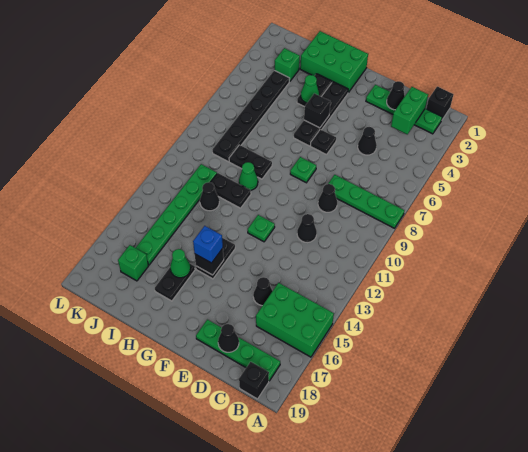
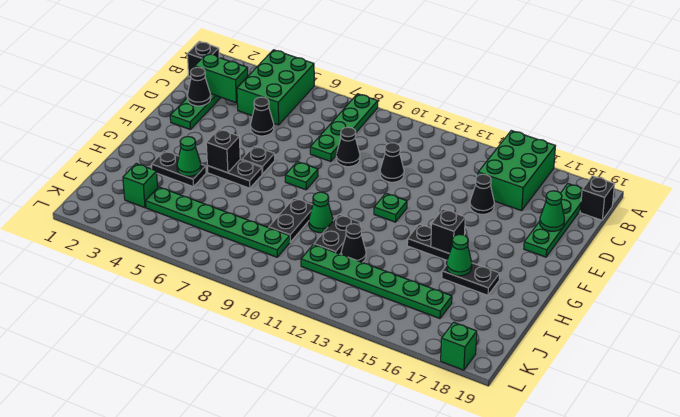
black 1x1 cone [218,324,239,352] -> green 1x1 cone [540,191,564,231]
green 2x3 brick [300,31,368,92] -> green 2x3 brick moved to [237,50,314,125]
black 1x4 plate [294,82,348,146] -> black 1x2 plate [207,160,262,188]
blue 1x1 brick [193,226,223,263] -> none
black 1x6 plate [213,70,290,162] -> green 1x6 plate [146,187,290,257]
green 1x1 brick [118,245,148,281] -> green 1x1 brick moved to [441,322,477,370]

